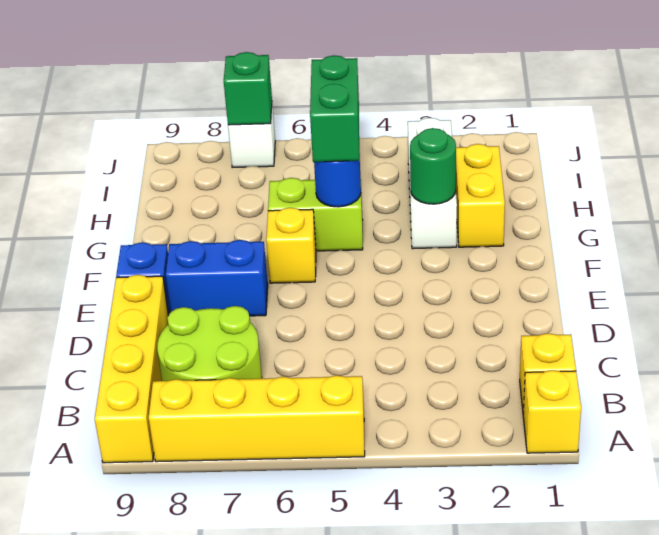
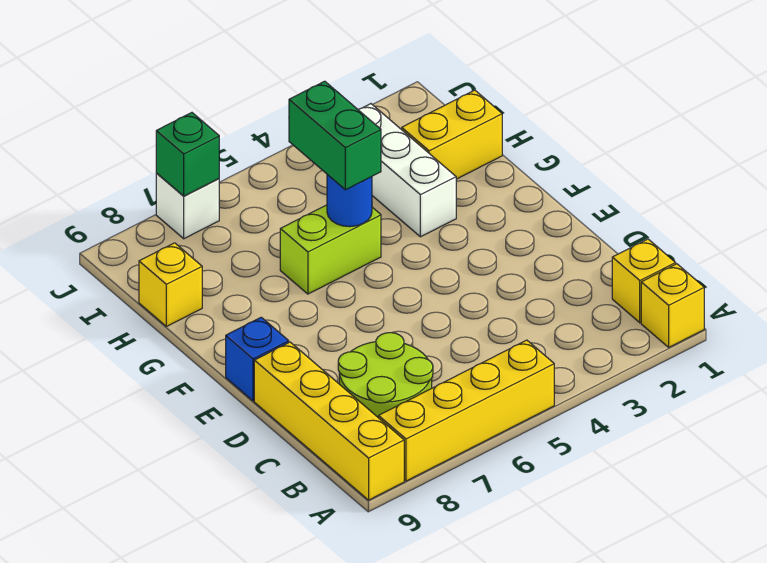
blue 1x2 brick [166,240,268,316] -> none
yellow 1x1 brick [266,208,316,283] -> yellow 1x1 brick moved to [139,243,202,327]
yellow 1x2 brick [456,144,505,247] -> yellow 1x2 brick turned to [402,90,502,179]
green 1x1 round brick [410,128,456,204] -> none

